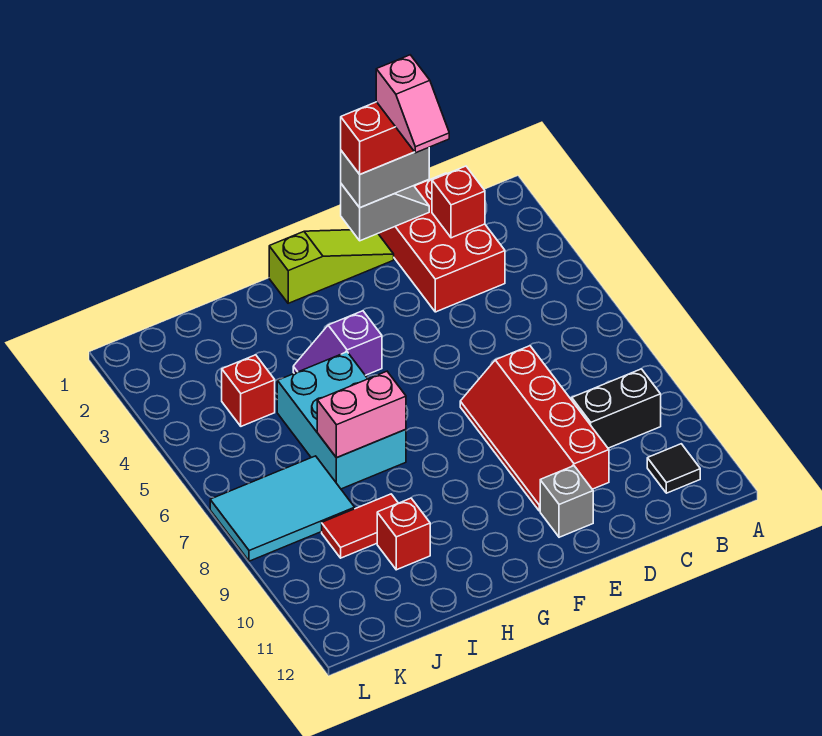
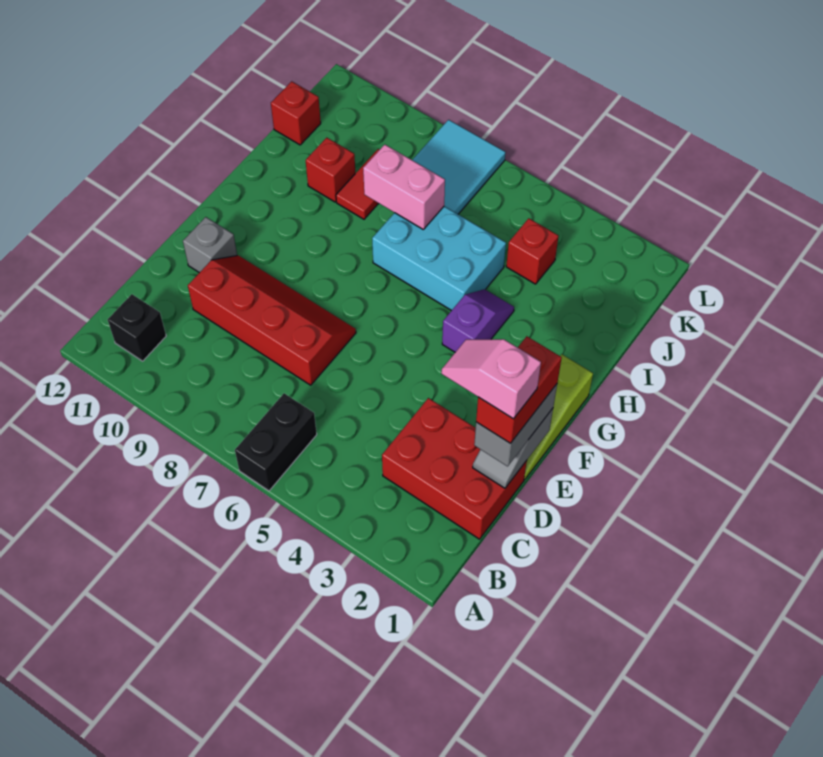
black 1x2 brick [572,369,661,448] -> black 1x2 brick moved to [235,393,317,491]
black 1x1 tile [647,444,700,493] -> black 1x1 brick [108,294,166,361]
red 1x1 brick [432,166,485,238] -> red 1x1 brick moved to [271,81,321,145]
pink 1x2 brick [317,371,406,458] -> pink 1x2 brick turned to [363,145,445,229]

